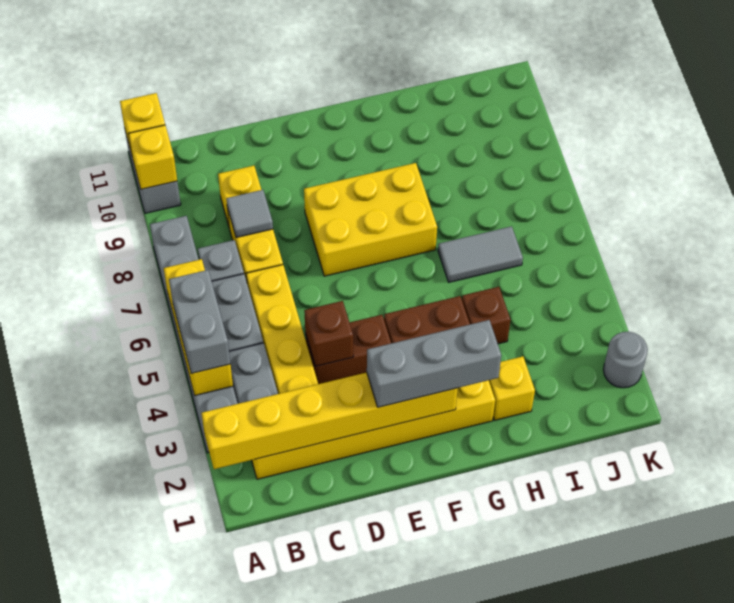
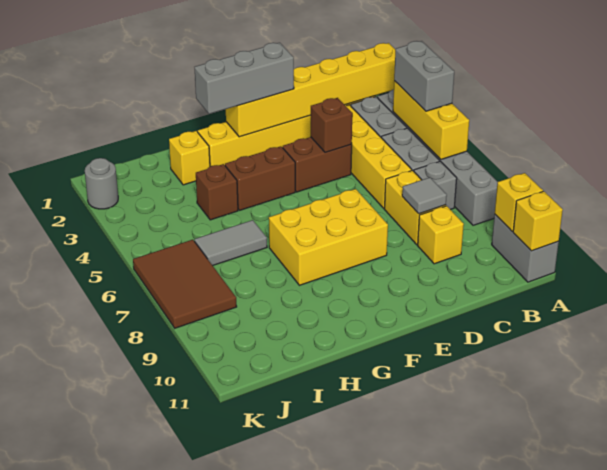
none -> brown 2x3 tile [133,240,237,328]

